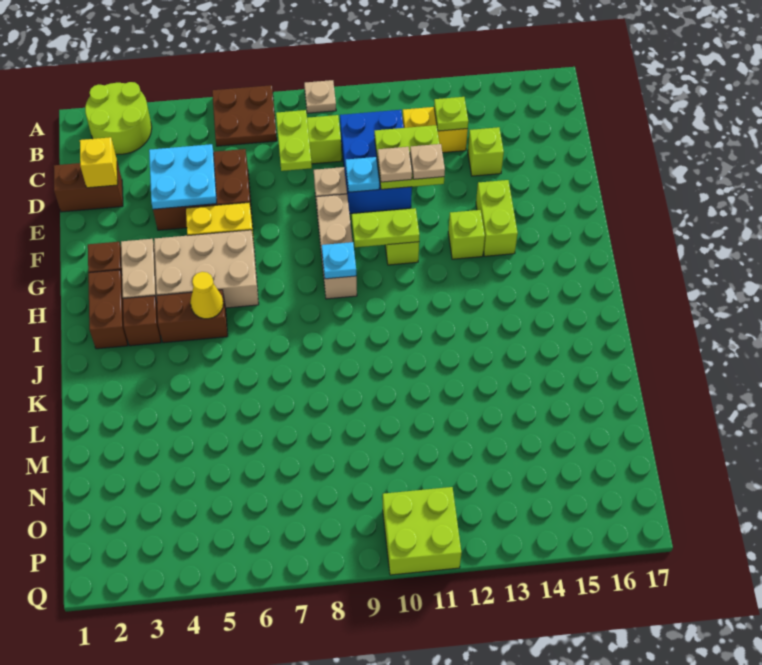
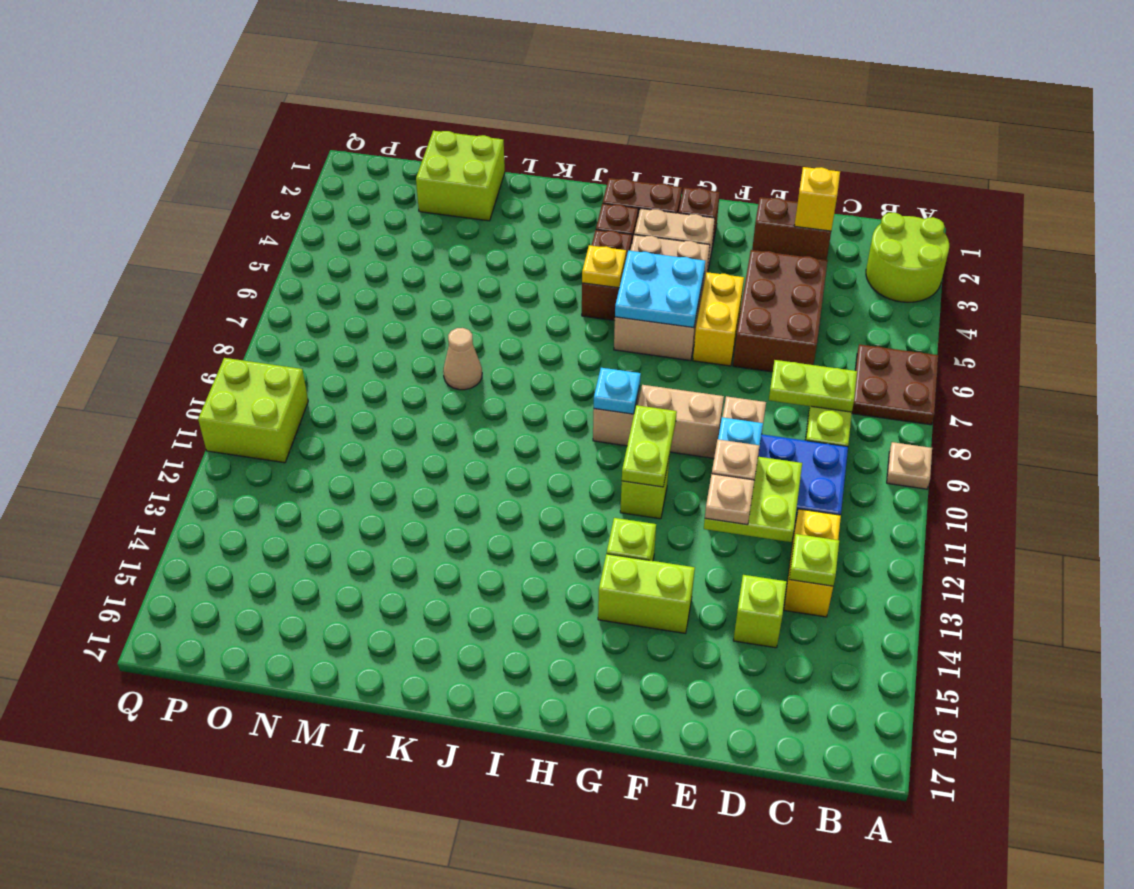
brown 1x2 brick [54,162,123,212] -> brown 1x2 brick turned to [752,197,831,260]
cyan 2x2 plate [149,144,217,209] -> cyan 2x2 plate moved to [615,250,705,328]
yellow 1x1 cone [190,272,223,319] -> yellow 1x1 plate [582,245,626,288]
none -> tan 1x1 cone [443,328,482,390]
none -> lime 2x2 brick [416,131,505,221]

